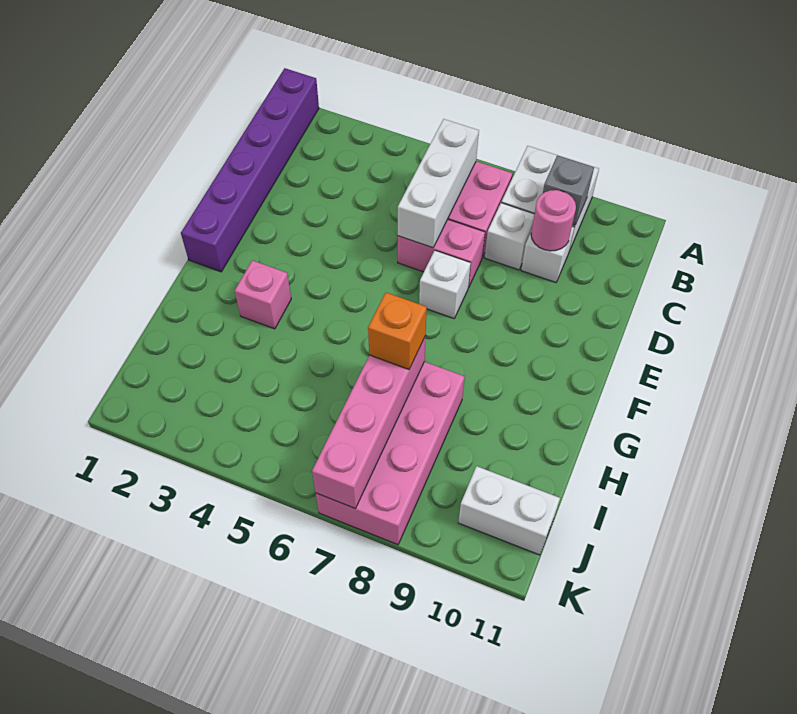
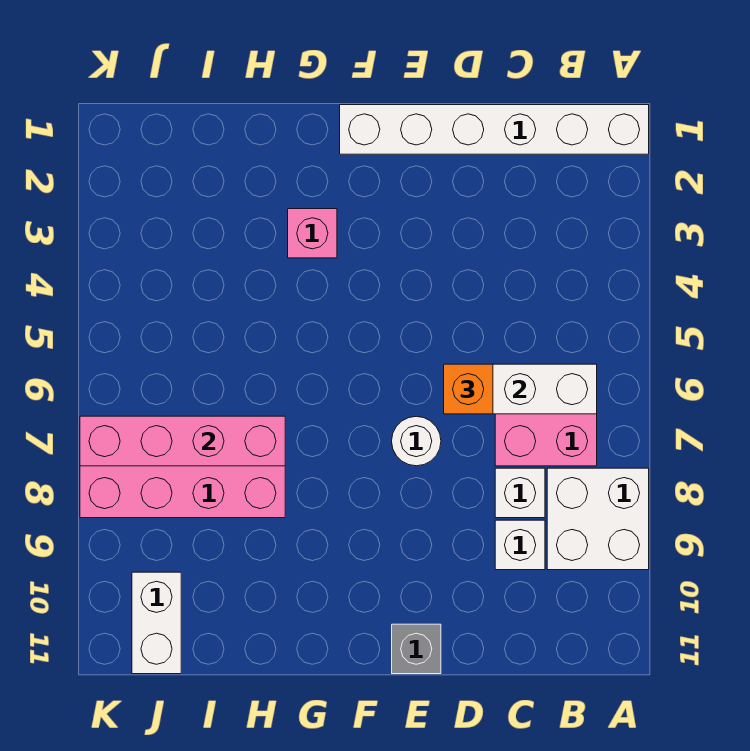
purple 1x6 brick [181,68,319,272] -> white 1x6 brick [340,105,649,154]
grey 1x1 brick [543,155,594,225] -> grey 1x1 brick moved to [392,624,441,674]
pink 1x1 round brick [531,190,576,251] -> none
pink 1x2 brick [398,219,485,288] -> none
white 1x1 brick [419,251,471,318] -> white 1x1 round brick [392,416,441,466]
orange 1x1 brick [368,293,427,369] -> orange 1x1 brick moved to [444,364,493,414]

